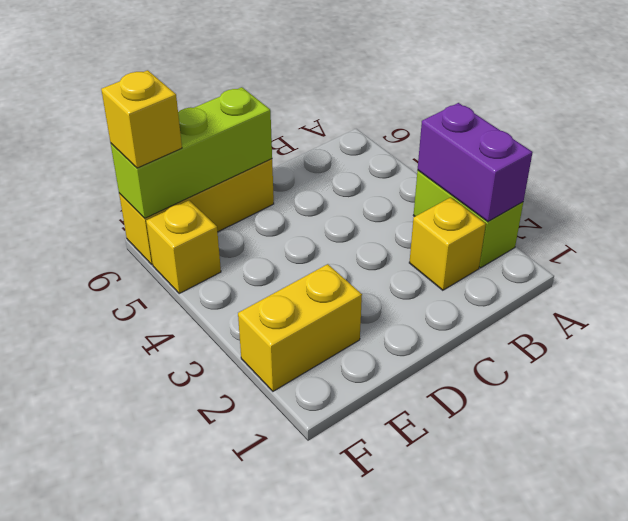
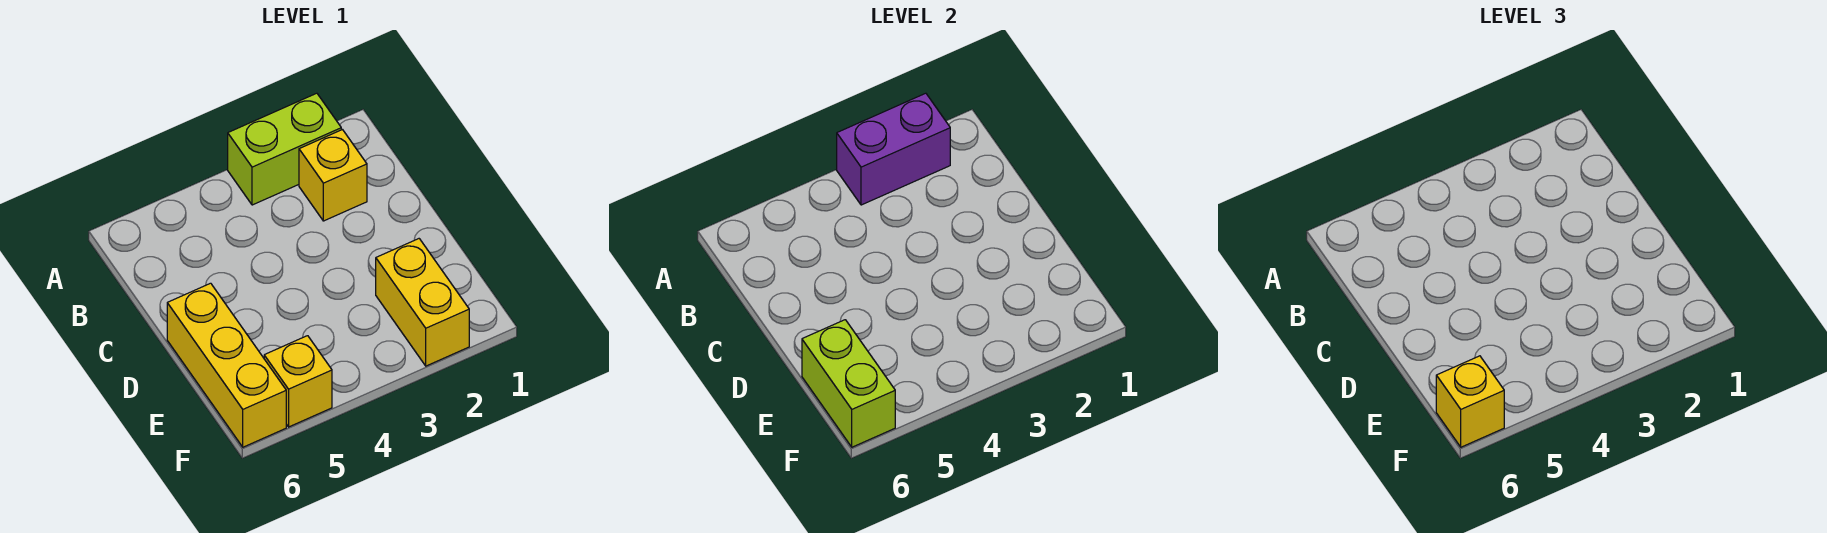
lime 1x3 brick [111,87,272,218] -> lime 1x2 brick [802,320,895,447]

